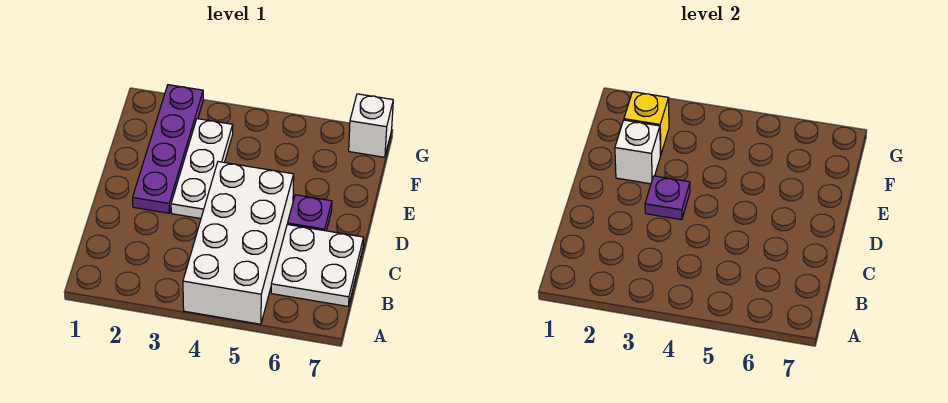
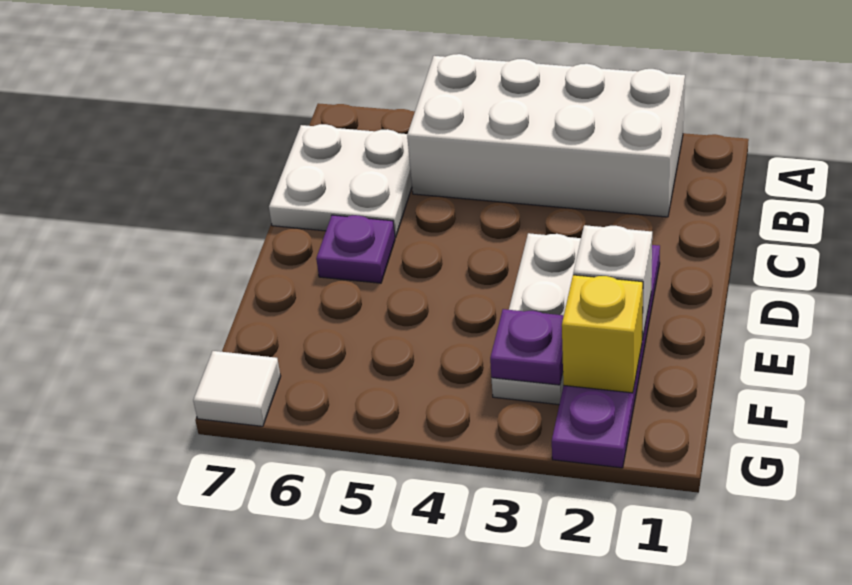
white 2x4 brick [183,162,294,324] -> white 2x4 brick turned to [407,54,685,217]
purple 1x1 plate [645,176,690,220] -> purple 1x1 plate moved to [490,309,564,385]
white 1x1 brick [349,94,393,157] -> white 1x1 tile [193,351,281,426]

